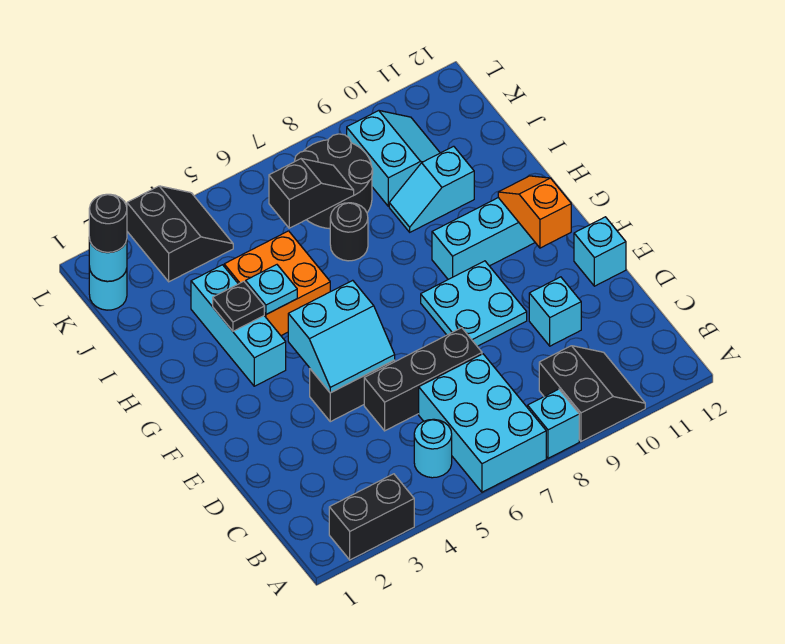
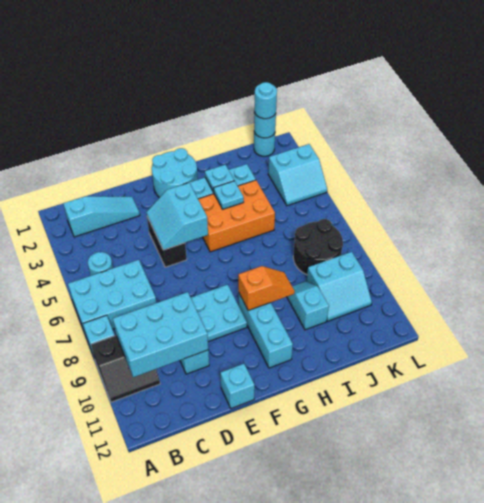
black 1x2 brick [329,474,414,560] -> none
none -> cyan 1x3 slope [63,196,140,237]
none -> cyan 2x3 brick [113,292,208,377]
black 1x3 brick [364,328,482,431] -> none
none -> cyan 2x2 round brick [152,148,198,198]
orange 1x2 slope [498,176,571,248] -> orange 1x2 slope moved to [238,266,295,311]
black 1x1 plate [213,281,264,331] -> cyan 1x1 plate [205,165,234,193]
orange 2x2 brick [224,231,330,336] -> orange 2x3 brick [198,180,275,252]
black 1x1 round brick [330,203,368,261] -> none
black 1x2 slope [269,159,354,228] -> none
black 1x1 round brick [89,194,127,252] -> cyan 1x1 round brick [254,82,277,119]
black 2x2 slope [127,186,233,282] -> cyan 2x2 slope [268,144,327,206]

